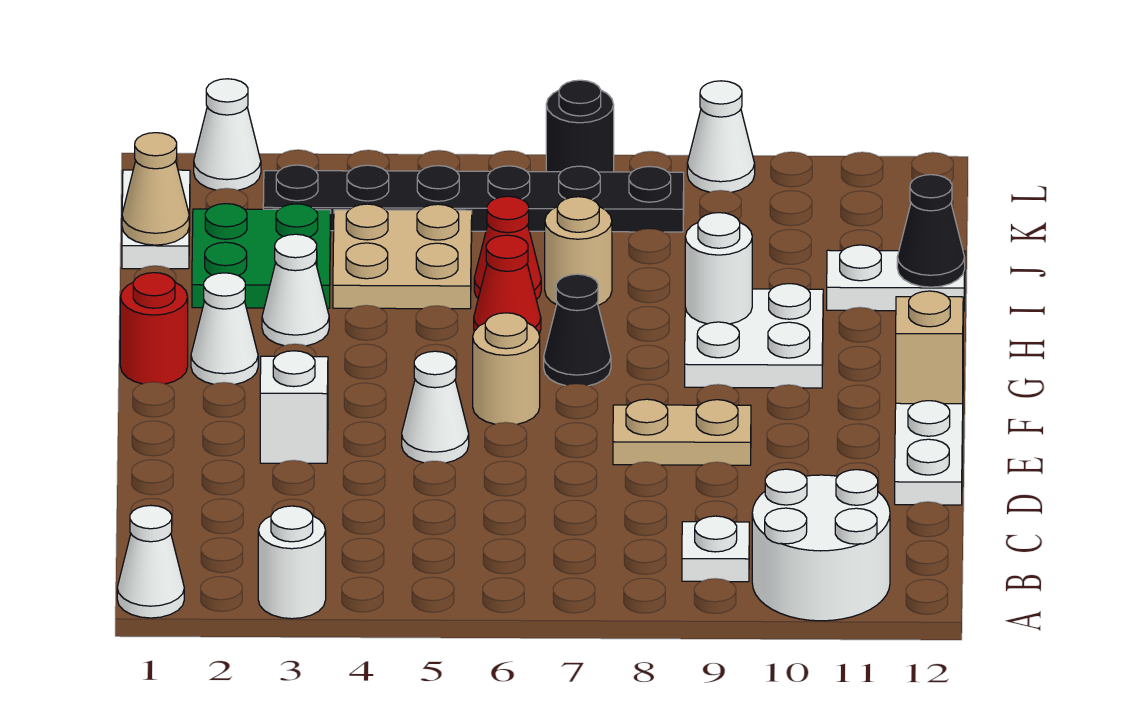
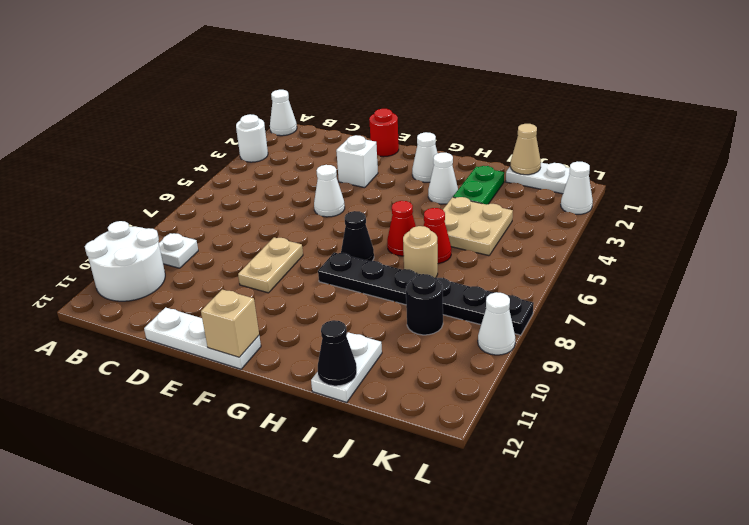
tan 1x1 round brick [473,313,540,424] -> none
red 1x1 round brick [120,273,188,384] -> red 1x1 round brick moved to [369,109,399,157]
white 2x2 plate [685,284,823,388] -> none
white 1x1 round brick [685,213,752,324] -> none
green 2x2 plate [192,204,331,308] -> green 1x2 plate [453,166,504,205]
black 1x6 plate [263,165,684,232] -> black 1x6 plate turned to [318,253,534,335]
black 1x1 round brick [546,80,614,172] -> black 1x1 round brick moved to [406,274,443,335]

